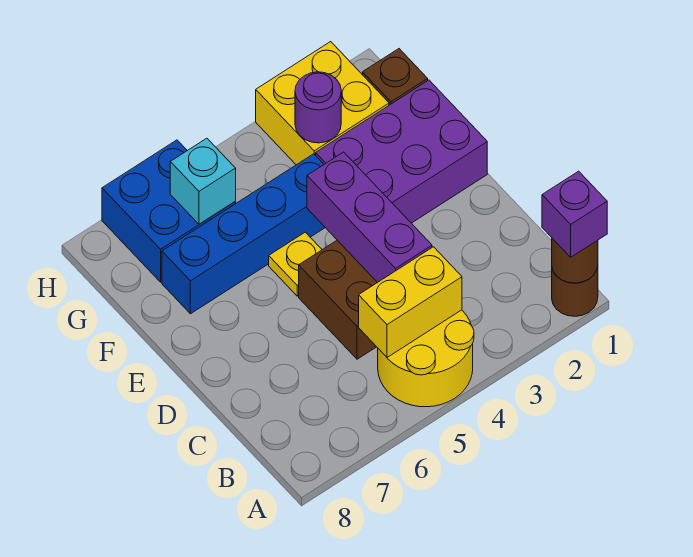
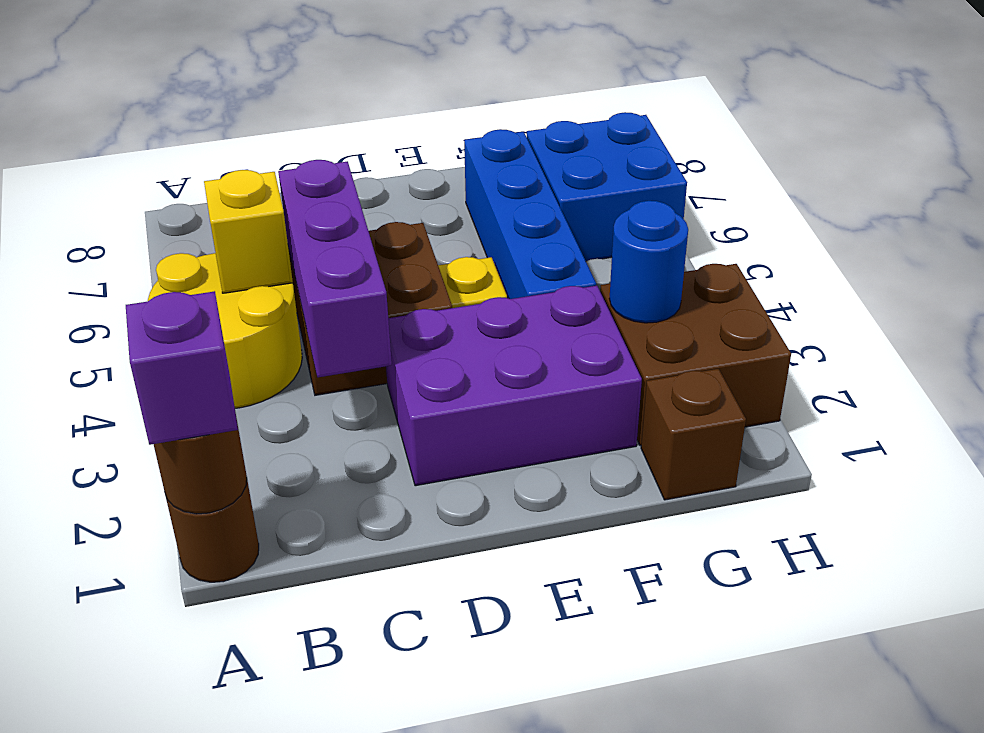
yellow 1x2 brick [359,247,462,357] -> yellow 1x1 brick [204,170,293,293]
purple 1x3 brick [307,152,432,283] -> purple 1x3 brick turned to [278,160,392,377]
purple 2x3 brick [316,80,487,223] -> purple 2x3 brick turned to [386,286,642,486]
yellow 2x2 brick [256,42,389,165] -> brown 2x2 brick [600,264,791,446]
purple 1x1 round brick [295,72,341,143] -> blue 1x1 round brick [609,201,688,323]
cyan 1x1 brick [170,138,236,224] -> none

